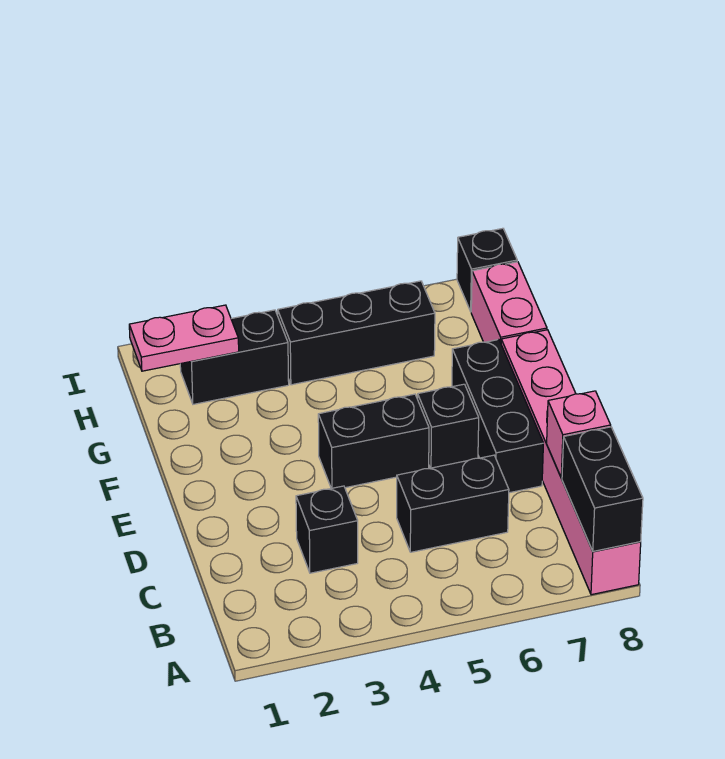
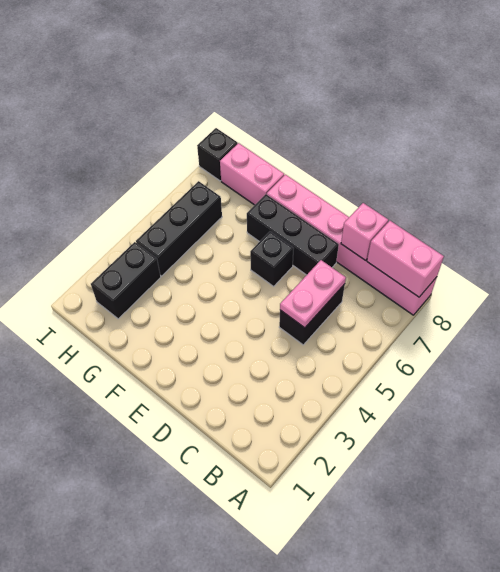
black 1x2 brick [562,427,643,551] -> pink 1x2 brick [367,221,444,297]
black 1x1 brick [296,486,358,573] -> none
black 1x2 brick [318,394,429,489] -> none
pink 1x2 plate [129,305,239,371] -> pink 1x2 plate moved to [280,260,346,328]

